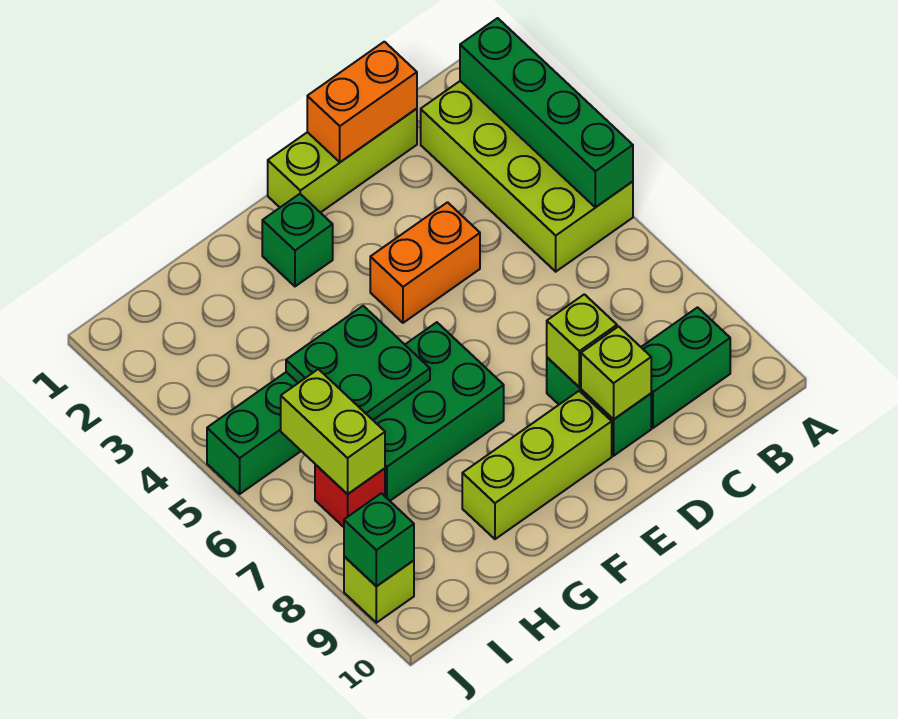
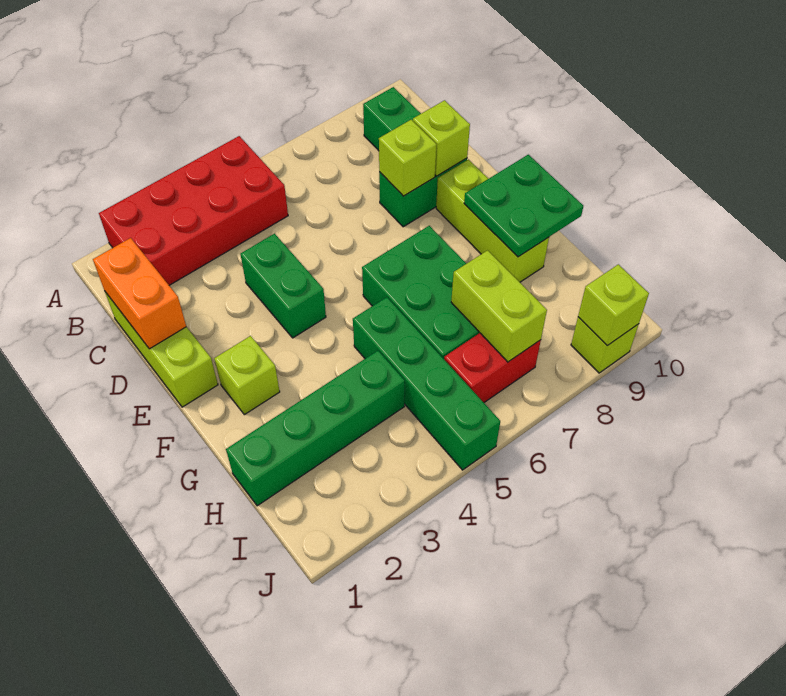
lime 2x4 brick [421,81,633,272] -> red 2x4 brick [99,136,288,285]
green 1x4 brick [460,18,633,207] -> green 1x4 brick moved to [226,351,405,506]
orange 1x2 brick [370,202,480,323] -> green 1x2 brick [240,234,326,338]
green 1x1 brick [262,194,333,286] -> lime 1x1 brick [214,336,280,415]
green 2x2 plate [286,306,430,420] -> green 2x2 plate moved to [464,155,583,257]
lime 1x2 brick [281,369,385,494] -> lime 1x2 brick turned to [451,250,547,362]
red 1x1 brick [315,464,385,527] -> red 1x2 brick [444,333,541,402]
green 1x1 brick [344,493,414,586] -> lime 1x1 brick [578,264,649,346]

